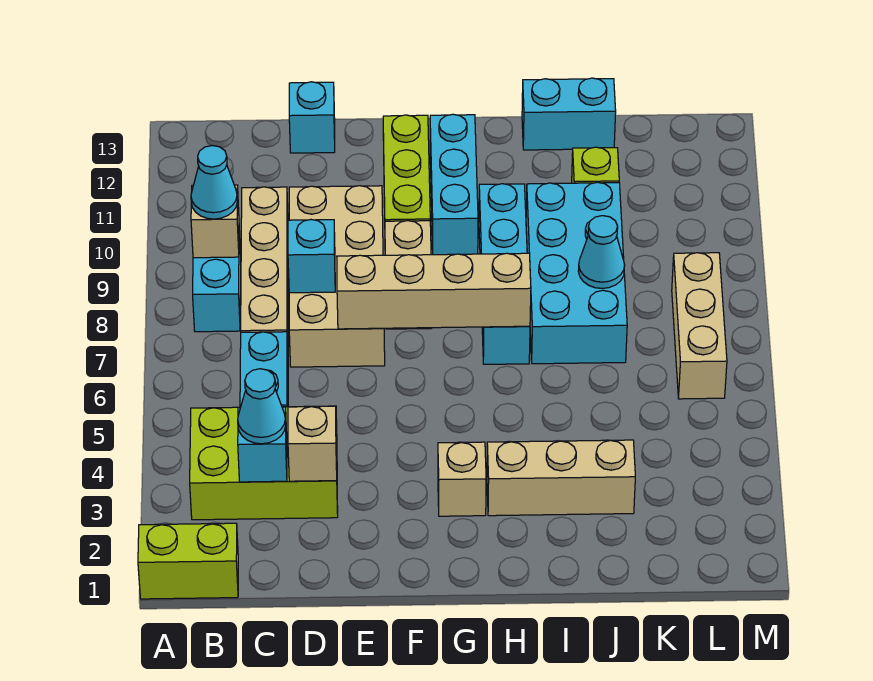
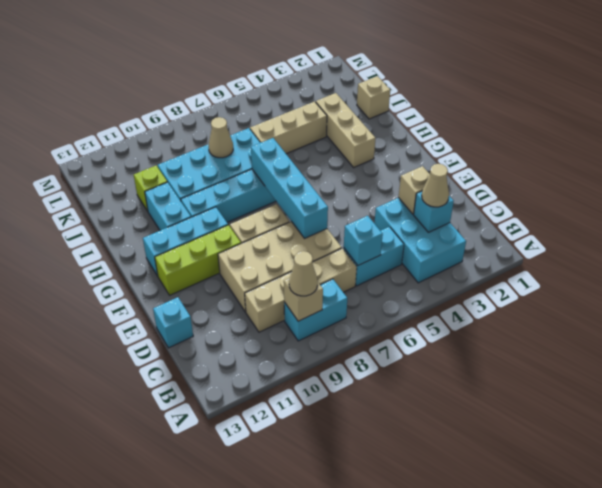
lime 1x2 brick [138,523,238,599] -> none
lime 2x3 brick [190,406,338,520] -> cyan 2x3 brick [374,198,466,283]
cyan 1x1 cone [191,146,237,219] -> tan 1x1 cone [289,251,318,296]
cyan 1x1 cone [238,369,286,444] -> tan 1x1 cone [422,164,449,207]
cyan 1x1 brick [288,220,335,293] -> cyan 1x1 brick moved to [344,216,383,265]
tan 1x4 brick [337,253,531,329] -> cyan 1x4 brick [251,138,328,238]
tan 1x1 brick [438,442,486,516] -> tan 1x1 brick moved to [357,76,390,119]
cyan 1x2 brick [522,78,616,150] -> cyan 1x2 brick moved to [145,182,191,230]
cyan 1x1 cone [578,216,625,288] -> tan 1x1 cone [209,117,233,158]
tan 1x3 brick [672,253,727,399] -> tan 1x3 brick moved to [250,102,327,154]

